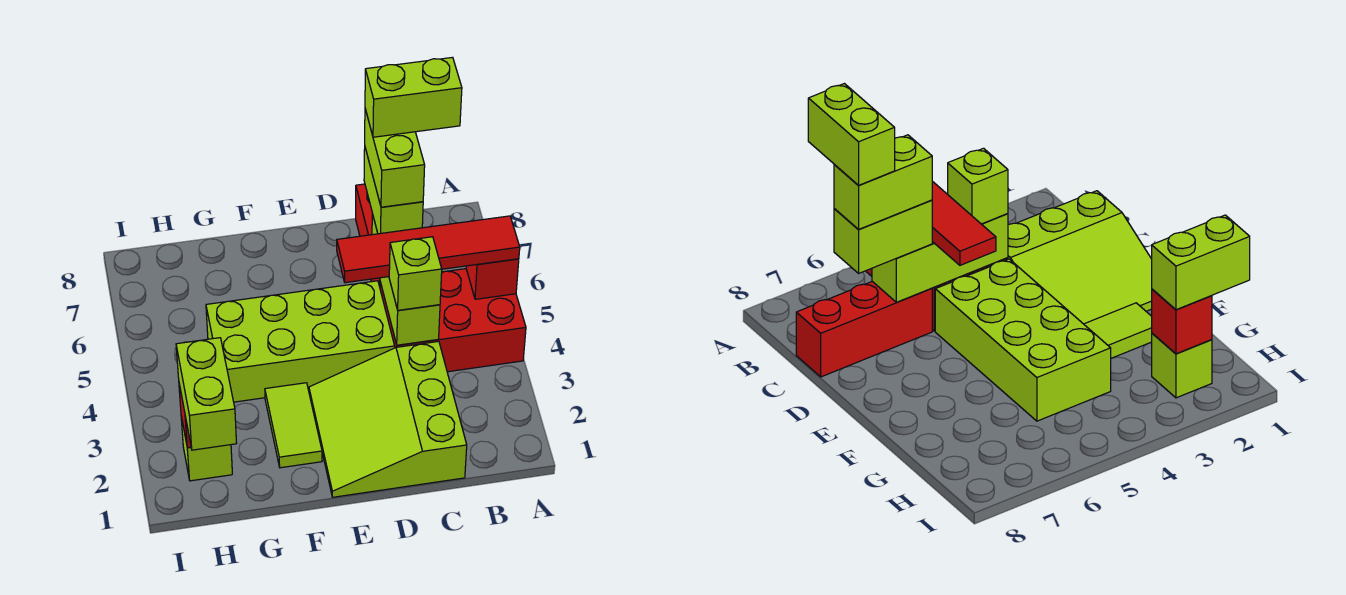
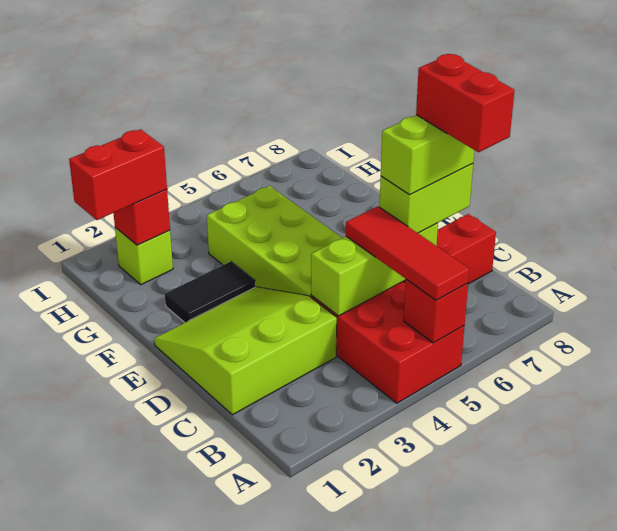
red 1x4 tile [337,216,520,283] -> red 1x3 tile [346,206,469,300]
lime 1x2 brick [365,57,462,137] -> red 1x2 brick [416,54,515,152]
lime 1x1 brick [389,237,442,310] -> none
lime 1x2 tile [265,383,322,468] -> black 1x2 tile [165,262,255,322]
lime 1x2 brick [176,338,237,450] -> red 1x2 brick [69,129,167,220]

